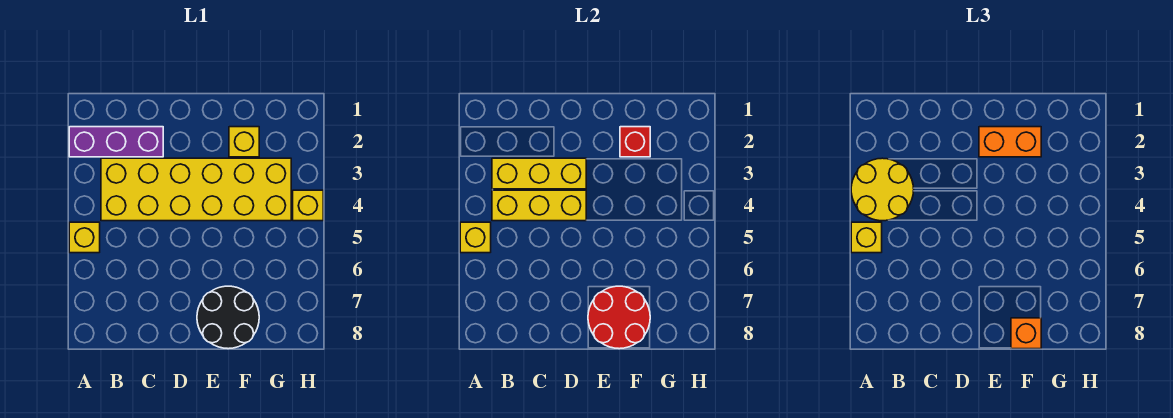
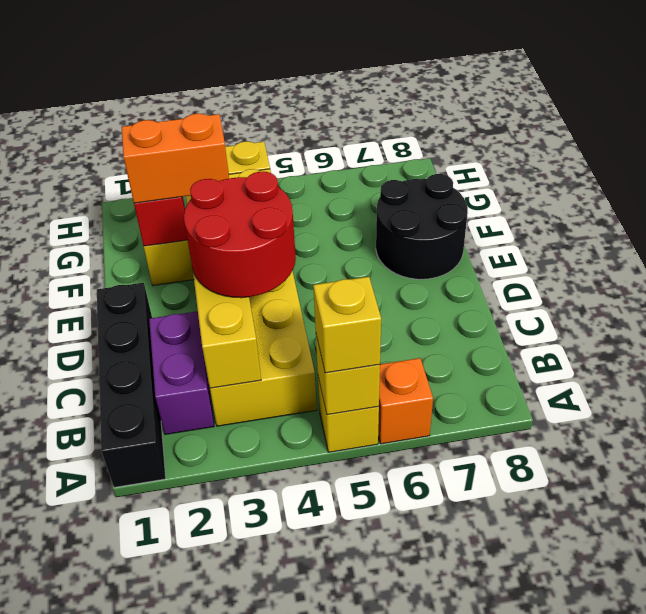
none -> black 1x4 brick [97,283,166,487]
purple 1x3 brick [69,127,163,157] -> purple 1x2 brick [149,311,214,434]
yellow 2x2 round brick [851,158,914,221] -> none
yellow 1x3 brick [492,190,586,221] -> none
orange 1x2 brick [979,127,1041,157] -> orange 1x2 brick turned to [122,114,229,203]
red 2x2 round brick [588,286,650,349] -> red 2x2 round brick moved to [184,172,296,298]
orange 1x1 brick [1011,318,1041,349] -> orange 1x1 brick moved to [378,358,433,444]

